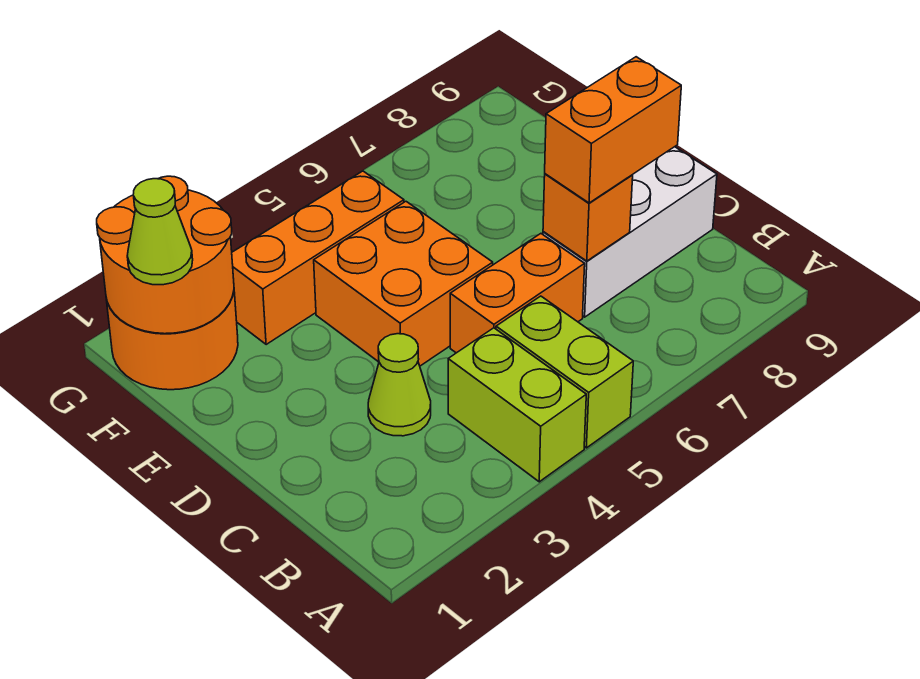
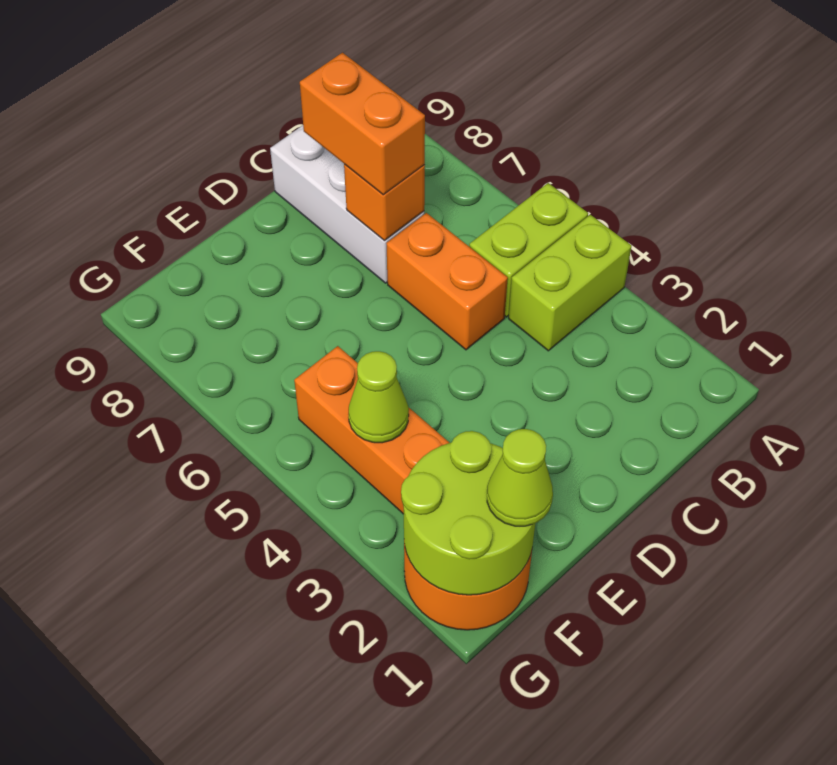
lime 1x1 cone [368,334,431,436] -> lime 1x1 cone moved to [349,351,409,443]
orange 2x2 brick [314,202,493,366] -> none
orange 2x2 round brick [97,176,234,334] -> lime 2x2 round brick [401,431,535,595]

